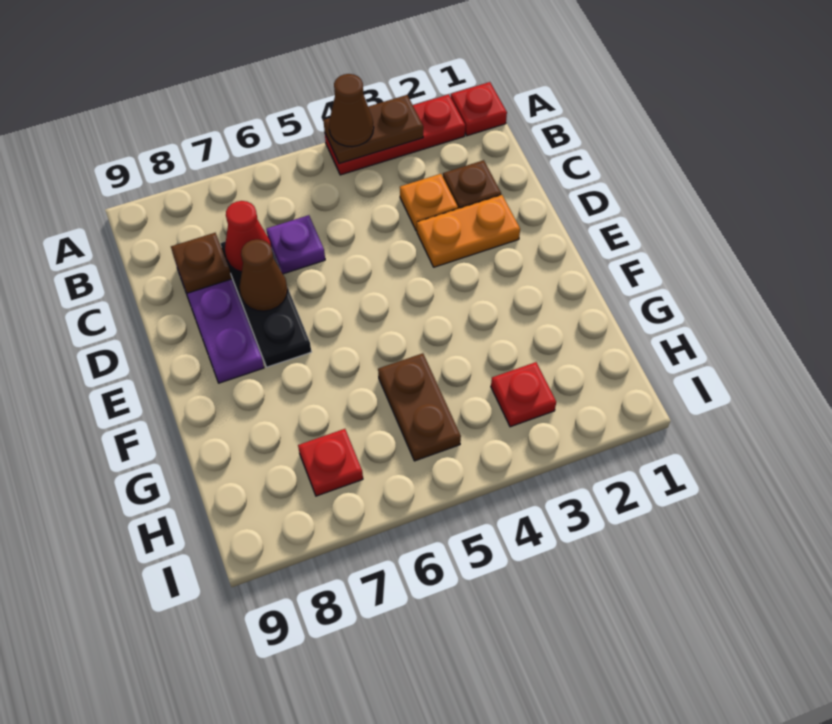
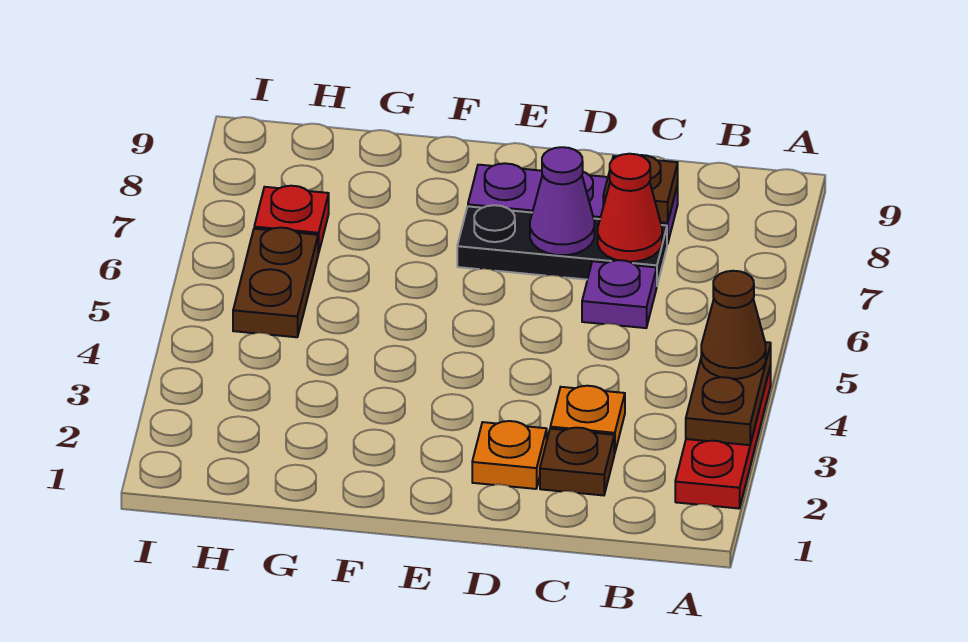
red 1x1 plate [451,82,507,136] -> none
orange 1x2 plate [417,195,520,267] -> orange 1x1 plate [472,421,547,489]
brown 1x1 cone [240,239,288,311] -> purple 1x1 cone [530,147,594,255]
brown 1x2 plate [378,353,461,461] -> brown 1x2 plate turned to [233,228,318,337]
red 1x1 plate [491,362,556,427] -> none

